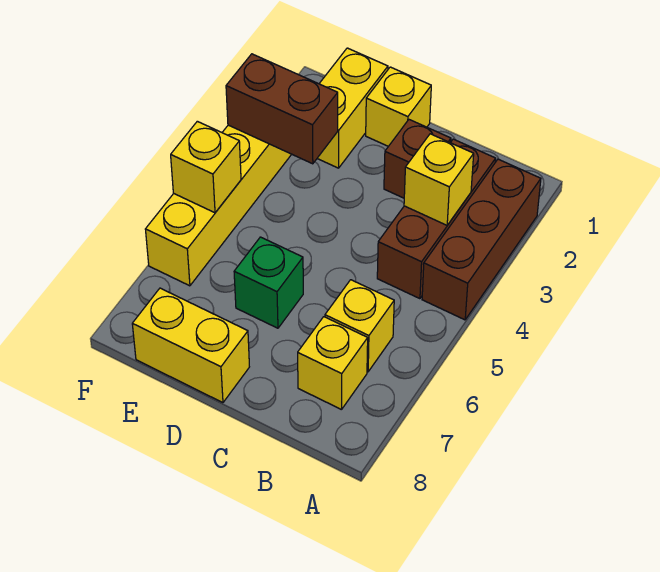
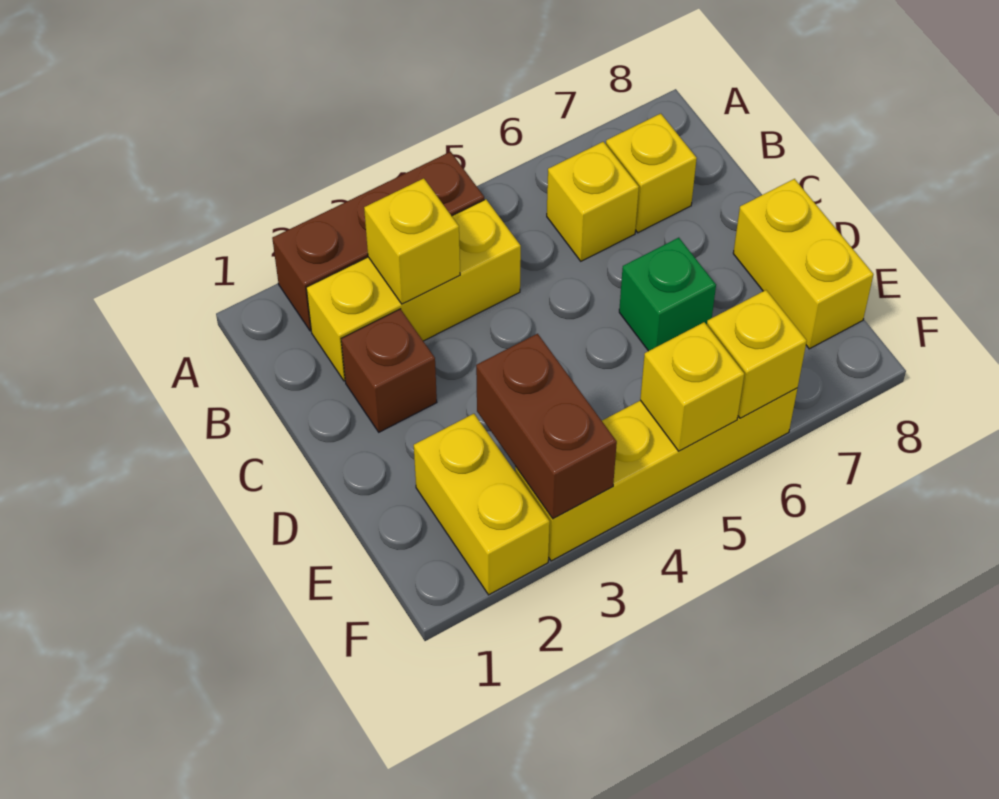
brown 1x3 brick [377,139,496,299] -> yellow 1x3 brick [306,199,521,381]
yellow 1x1 brick [366,67,431,146] -> yellow 1x1 brick moved to [707,290,807,418]
yellow 1x2 brick [317,48,388,168] -> yellow 1x2 brick turned to [414,414,550,595]

